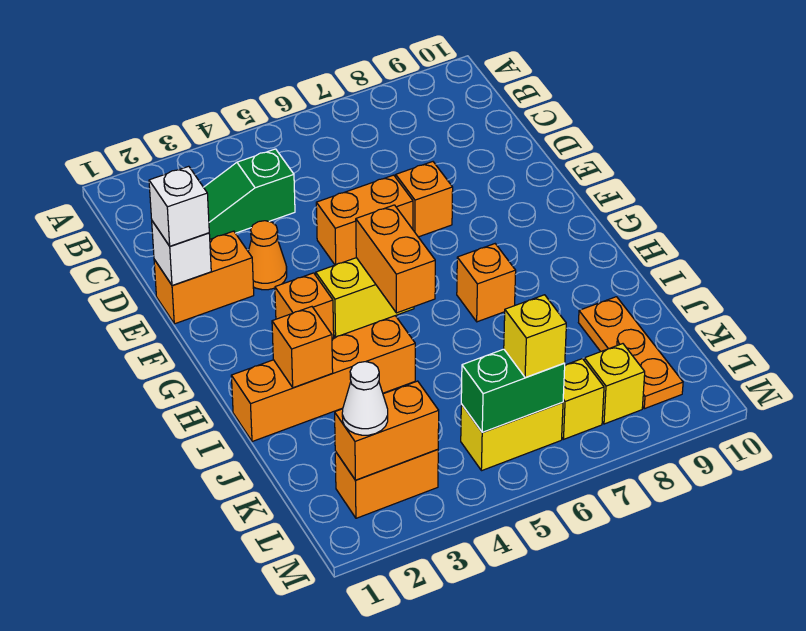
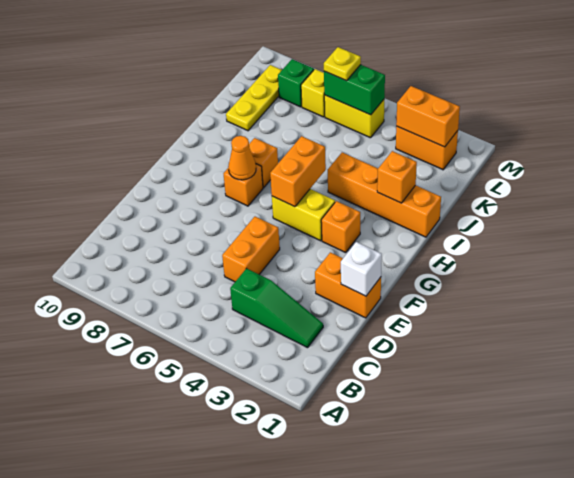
white 1x1 brick [149,166,209,246] -> none
orange 1x1 cone [248,221,287,290] -> orange 1x1 cone moved to [228,136,256,180]
orange 1x2 brick [316,175,413,265] -> orange 1x2 brick turned to [222,217,280,282]
orange 1x1 brick [396,162,453,237] -> orange 1x1 brick moved to [224,164,263,206]
orange 1x3 plate [579,297,683,409] -> yellow 1x3 plate [226,65,282,131]
white 1x1 cone [342,362,388,435] -> none
yellow 1x1 brick [504,295,566,378] -> yellow 1x1 plate [324,47,361,81]
yellow 1x1 brick [584,344,645,424] -> green 1x1 brick [278,59,314,107]

